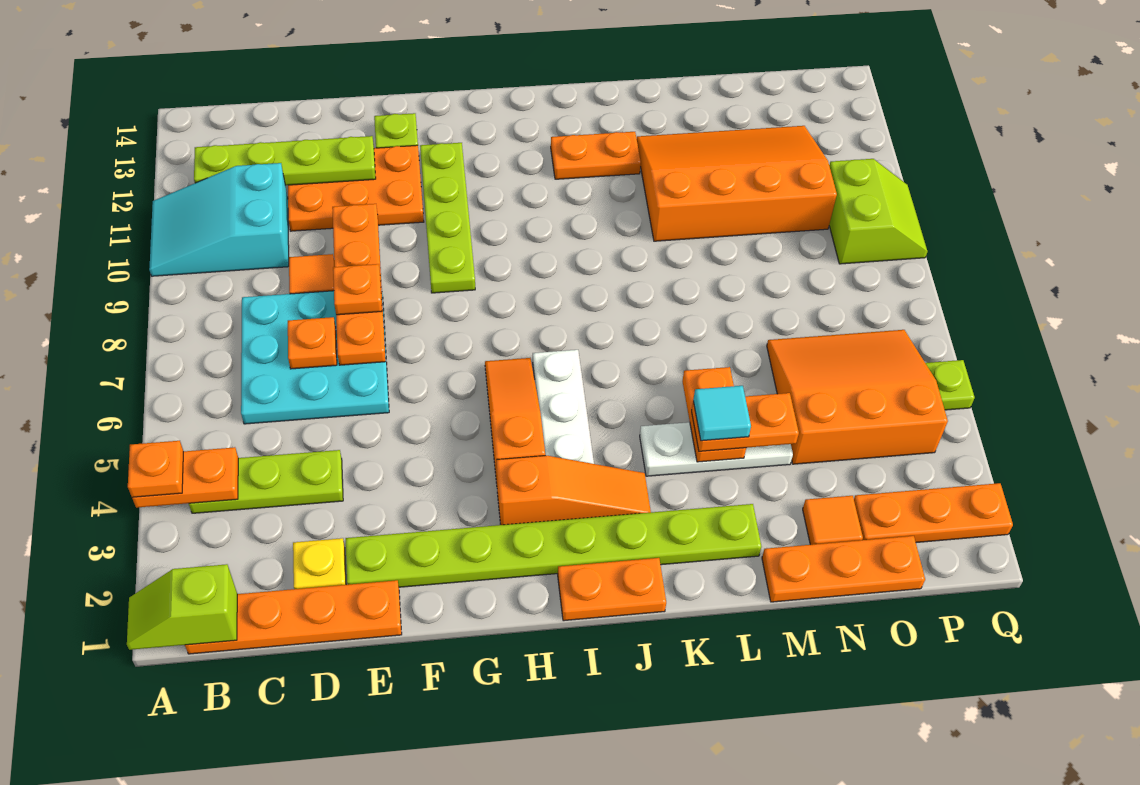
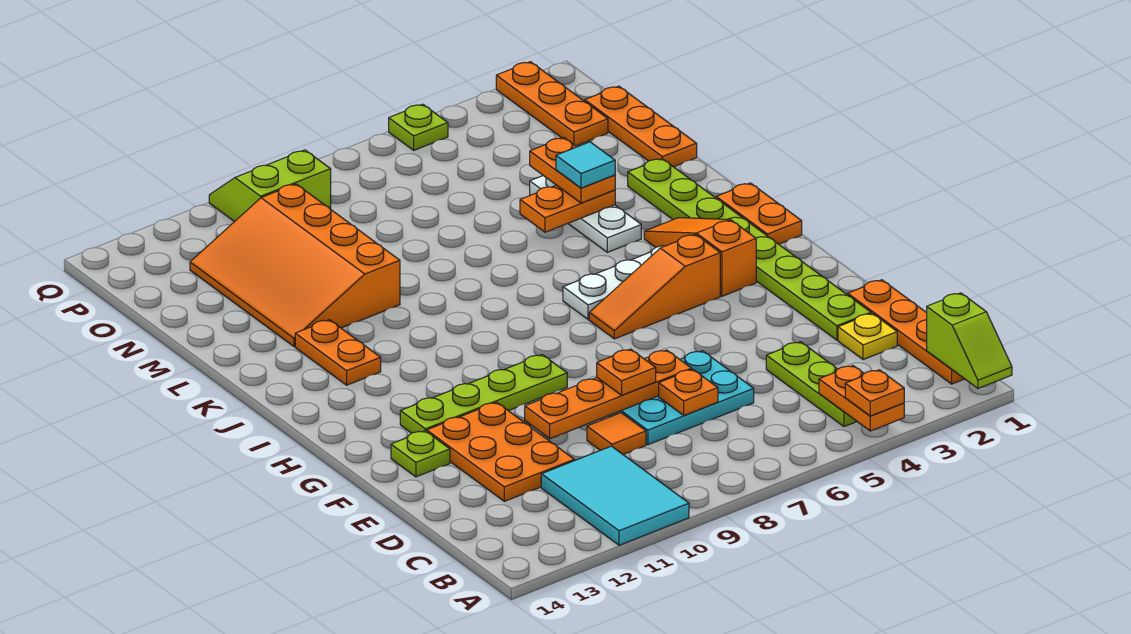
cyan 2x3 slope [149,163,289,276] -> cyan 2x3 tile [541,446,689,545]
lime 1x4 plate [194,136,376,185] -> none
cyan 3x3 plate [241,291,389,424] -> cyan 2x3 plate [609,351,754,445]
orange 1x1 tile [803,496,863,545] -> none
orange 3x3 slope [767,330,948,464] -> none

